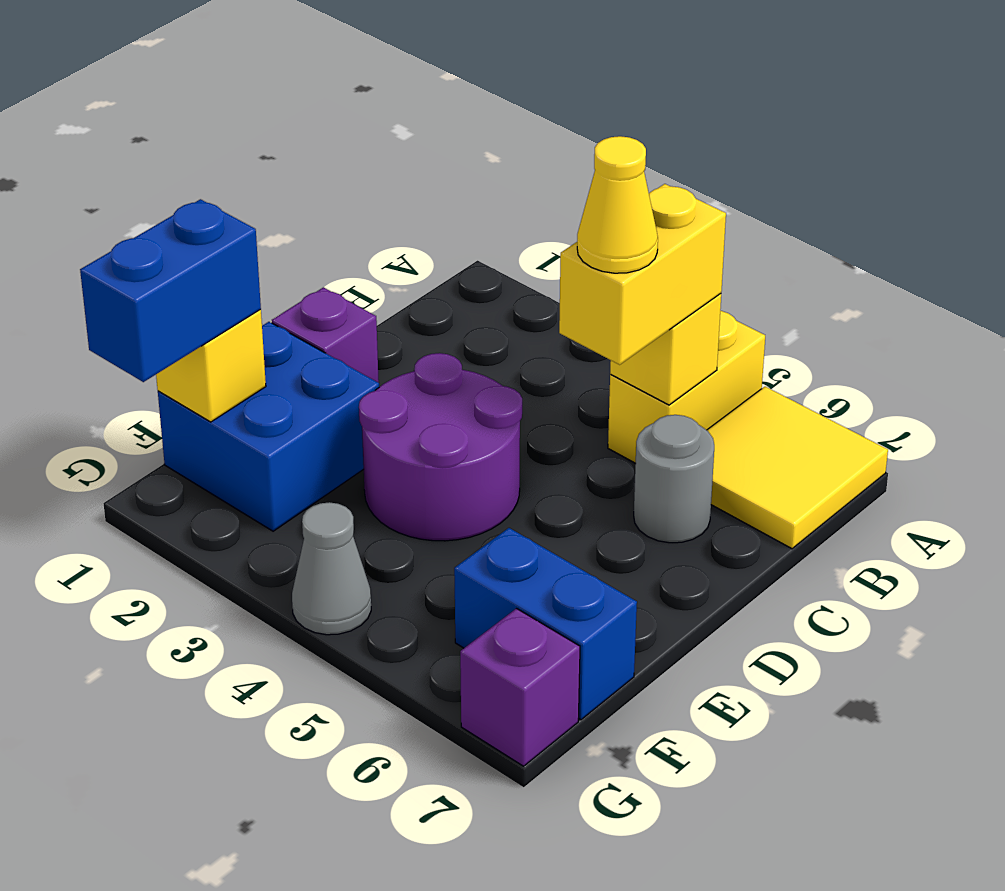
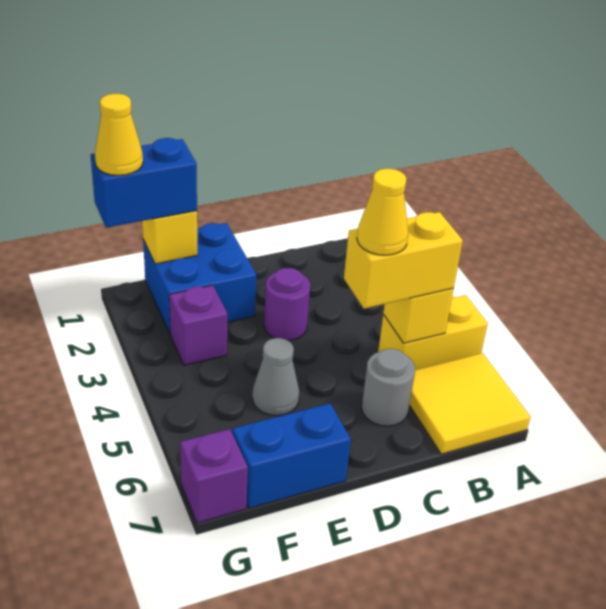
purple 1x1 brick [272,287,379,383] -> purple 1x1 brick moved to [169,285,227,365]
purple 2x2 round brick [359,353,522,541] -> purple 1x1 round brick [264,268,310,340]
blue 1x2 brick [454,528,637,720] -> blue 1x2 brick turned to [232,404,351,508]
none -> yellow 1x1 cone [95,94,143,175]
grey 1x1 cone [292,502,371,635] -> grey 1x1 cone moved to [252,338,299,415]

